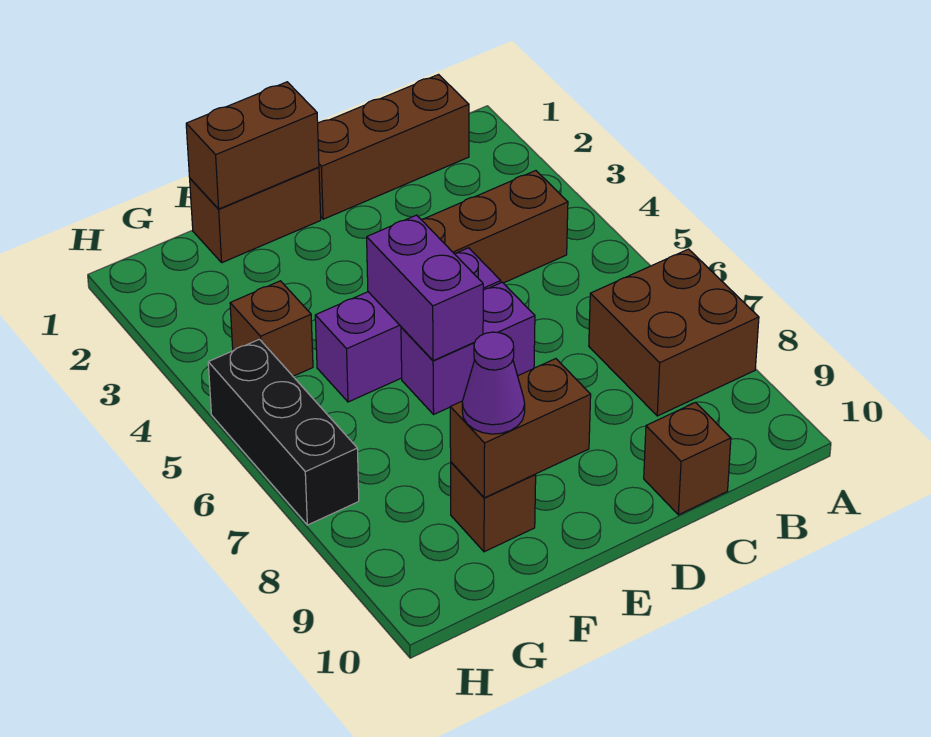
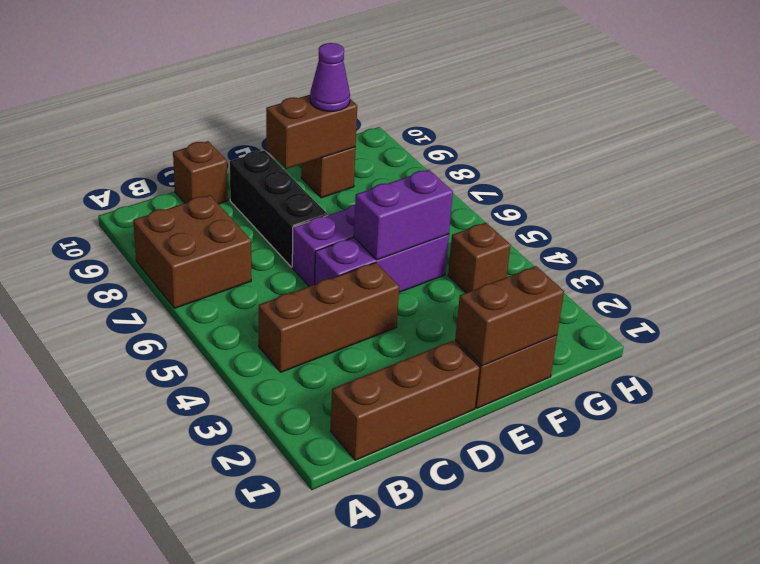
purple 1x2 brick [367,215,483,361] -> purple 1x2 brick turned to [354,170,453,260]
black 1x3 brick [208,339,359,525] -> black 1x3 brick moved to [230,150,328,267]

